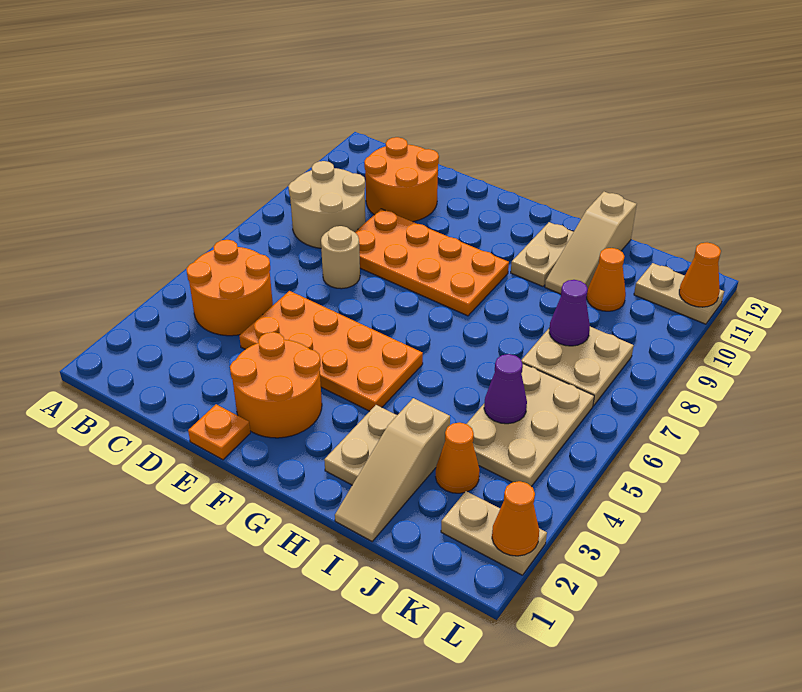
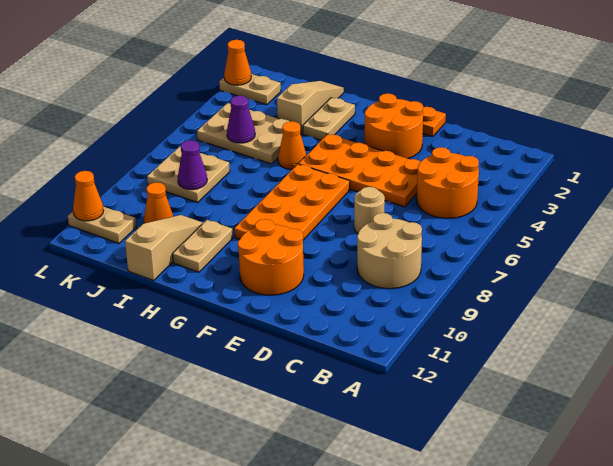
orange 2x2 round brick [364,137,439,222] -> orange 2x2 round brick moved to [238,219,304,295]
orange 2x4 plate [355,209,509,316] -> orange 2x4 plate turned to [234,164,350,240]
orange 1x1 cone [436,423,480,493] -> orange 1x1 cone moved to [278,121,306,169]
tan 2x3 plate [467,364,594,487] -> tan 2x3 plate turned to [197,103,301,164]

